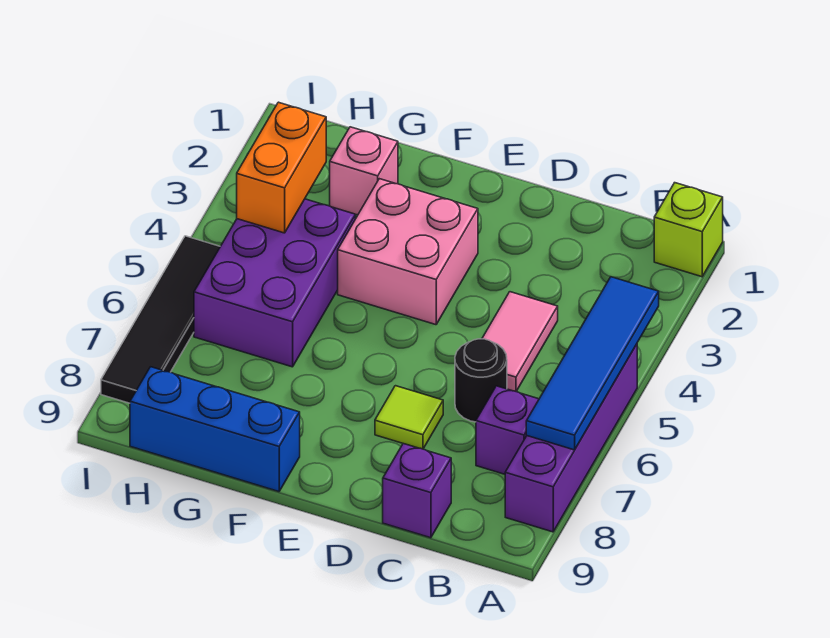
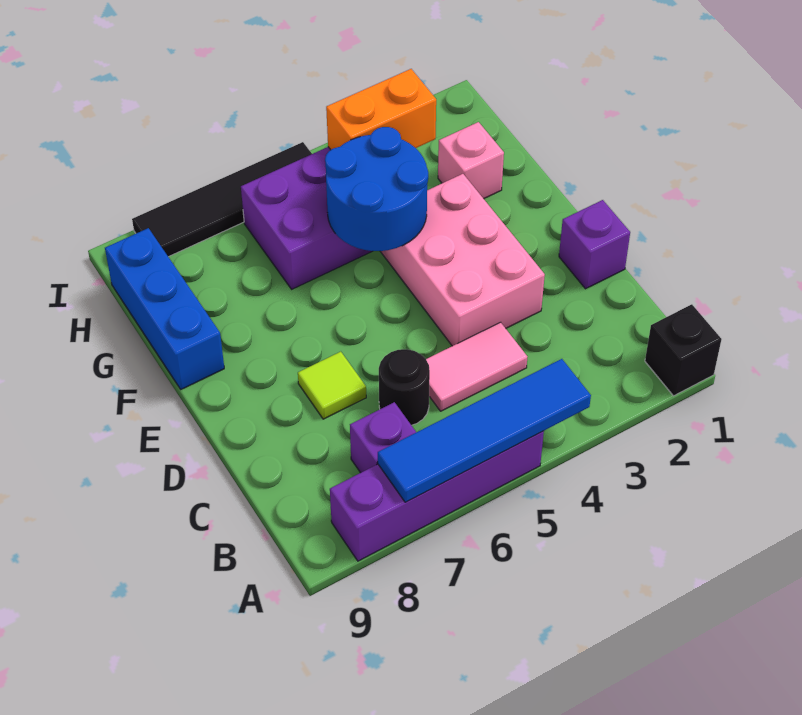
lime 1x1 brick [654,183,723,277] -> black 1x1 brick [645,304,722,396]
purple 1x1 brick [383,444,451,538] -> purple 1x1 brick moved to [559,200,630,289]
pink 2x2 brick [338,179,478,325] -> pink 2x3 brick [380,174,545,346]
none -> blue 2x2 round brick [325,127,428,251]

